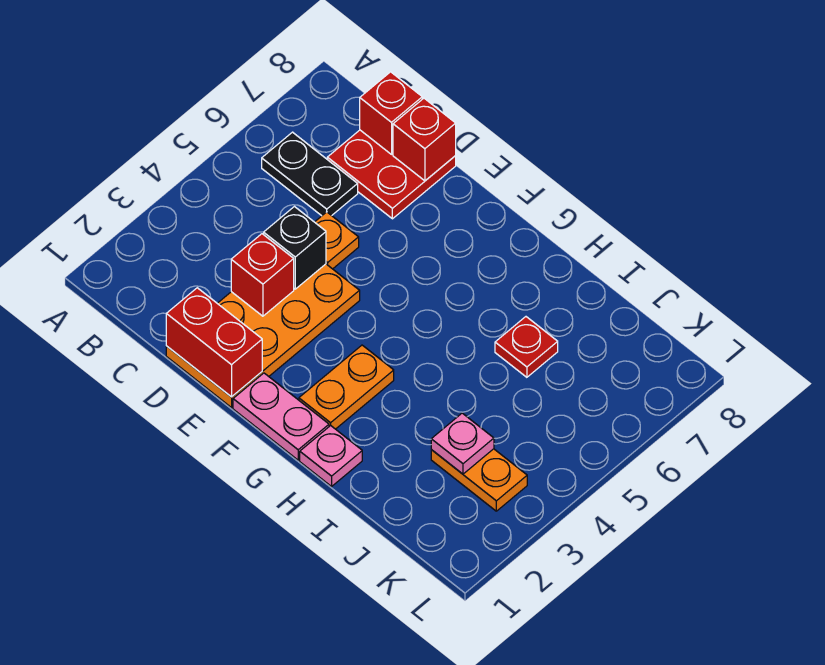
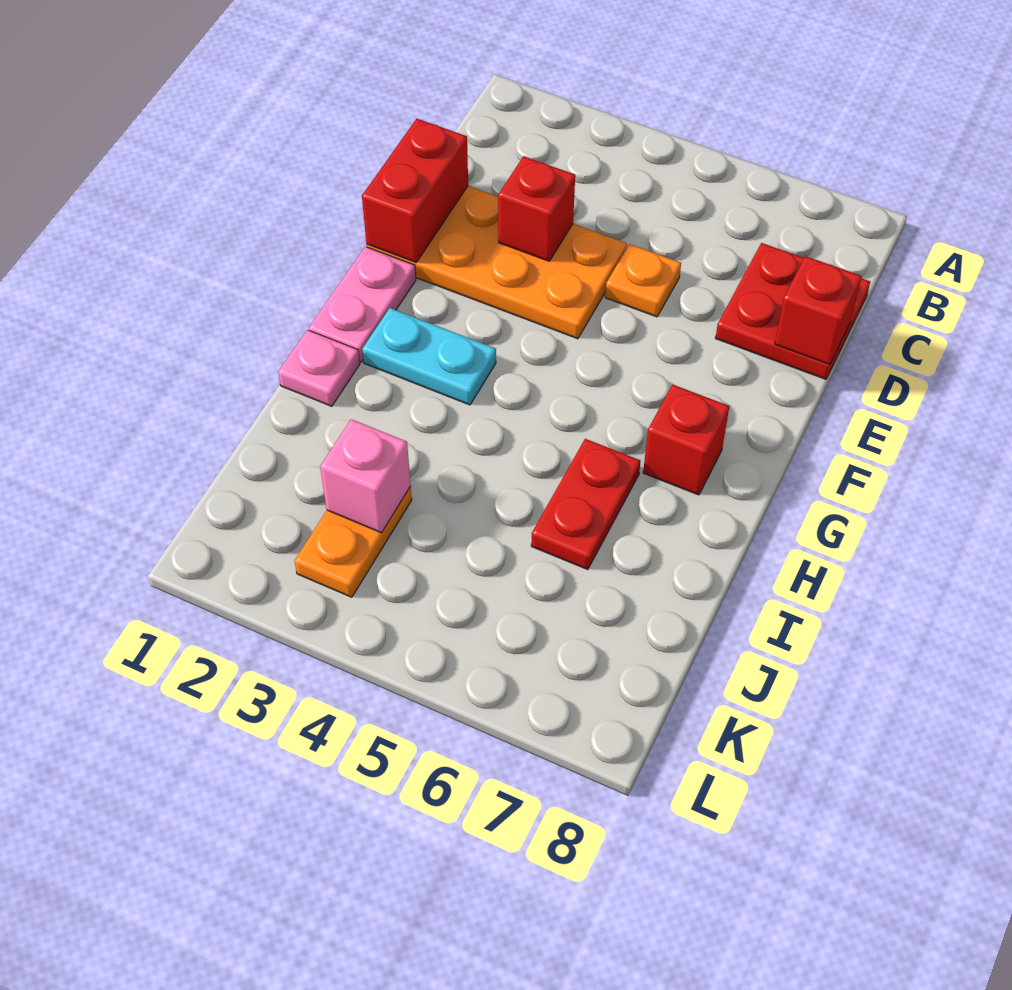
black 1x2 plate [262,132,358,216] -> none
red 1x1 brick [360,72,422,154] -> red 1x1 brick moved to [643,385,729,495]
black 1x1 brick [264,207,326,289] -> none
orange 1x2 plate [299,345,394,429] -> cyan 1x2 plate [362,308,496,405]
red 1x1 plate [495,317,558,377] -> red 1x2 plate [531,439,641,570]
pink 1x1 plate [431,413,494,474] -> pink 1x1 brick [320,419,411,533]

